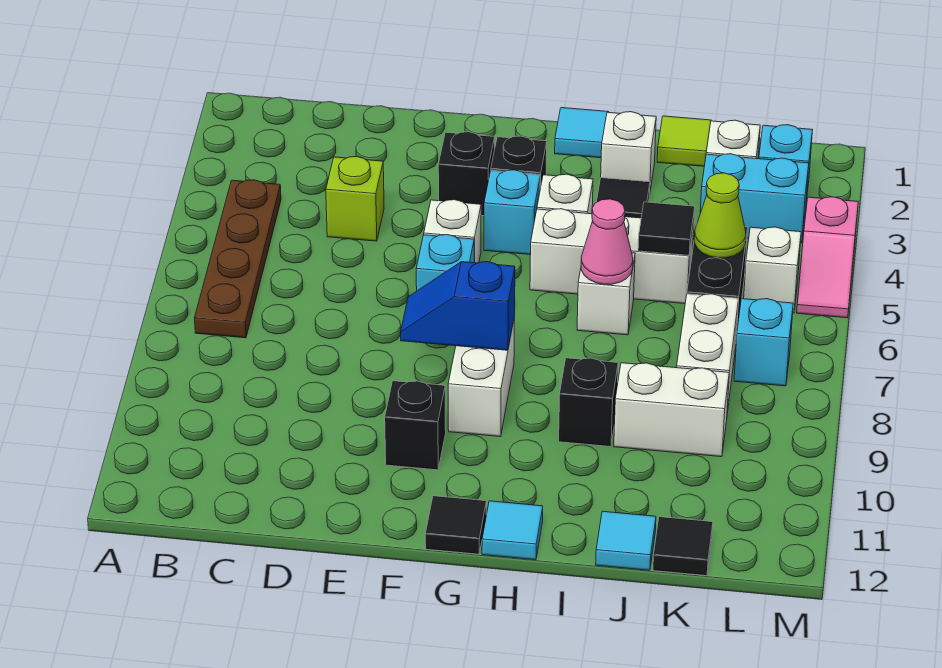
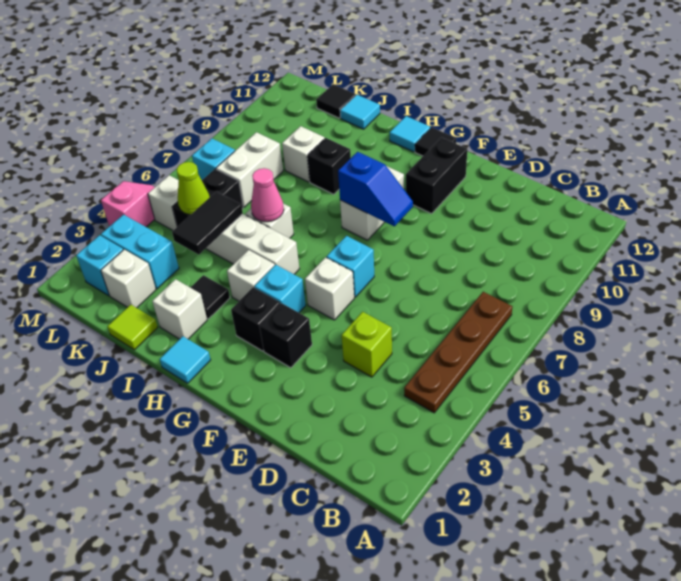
black 1x1 brick [385,381,446,470] -> black 1x2 brick [406,137,467,214]
black 1x1 tile [638,202,695,255] -> black 1x2 tile [172,192,243,255]
white 1x2 brick [614,363,729,457] -> white 1x1 brick [282,126,325,182]

